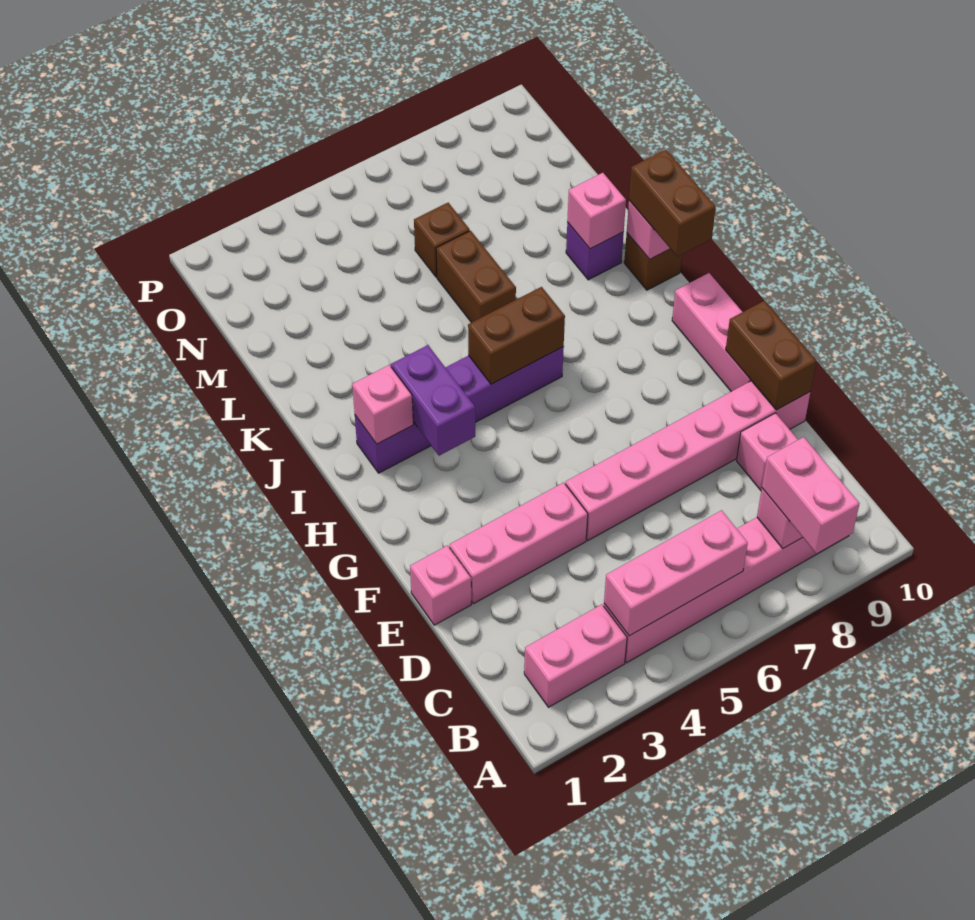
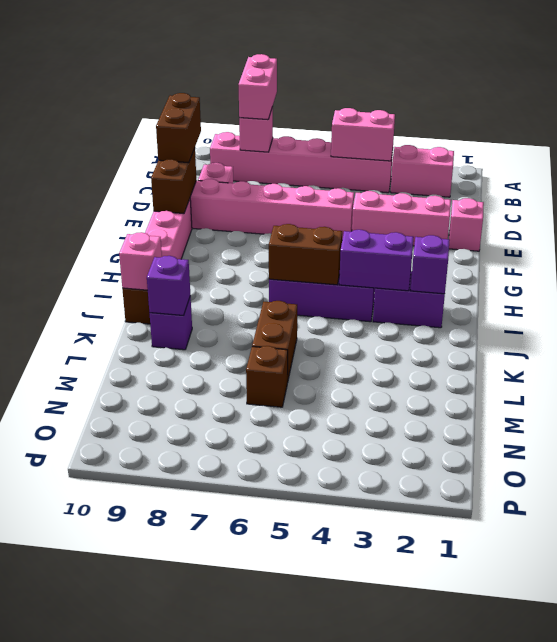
pink 1x3 brick [604,510,748,636] -> pink 1x2 brick [331,108,395,161]
purple 1x2 brick [391,345,475,456] -> purple 1x2 brick turned to [339,230,414,291]
pink 1x1 brick [352,365,413,444] -> purple 1x1 brick [411,235,450,294]
brown 1x2 brick [629,150,716,257] -> brown 1x2 brick moved to [156,93,201,163]
pink 1x1 brick [567,173,626,249] -> purple 1x1 brick [147,256,191,315]

